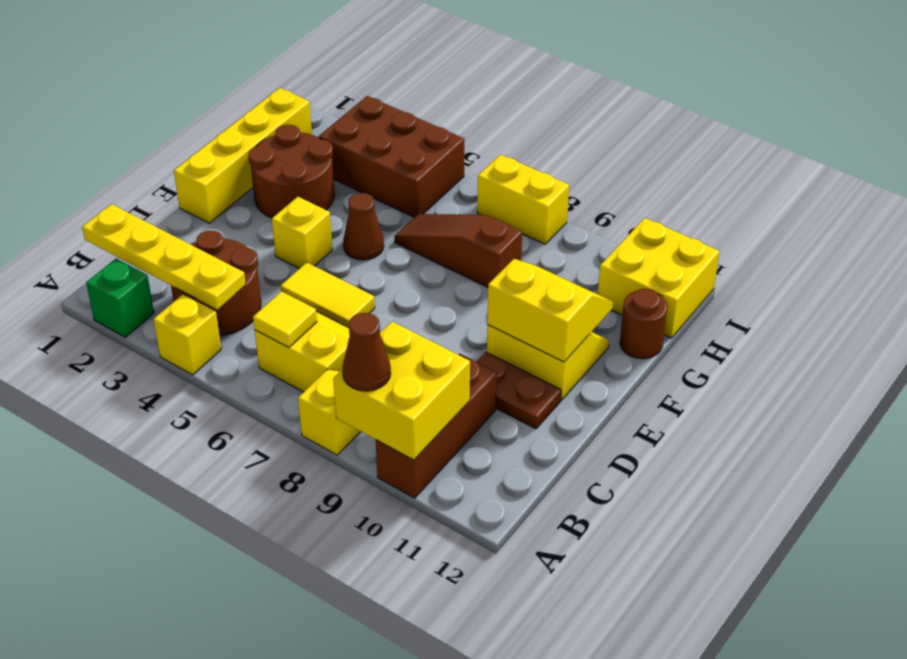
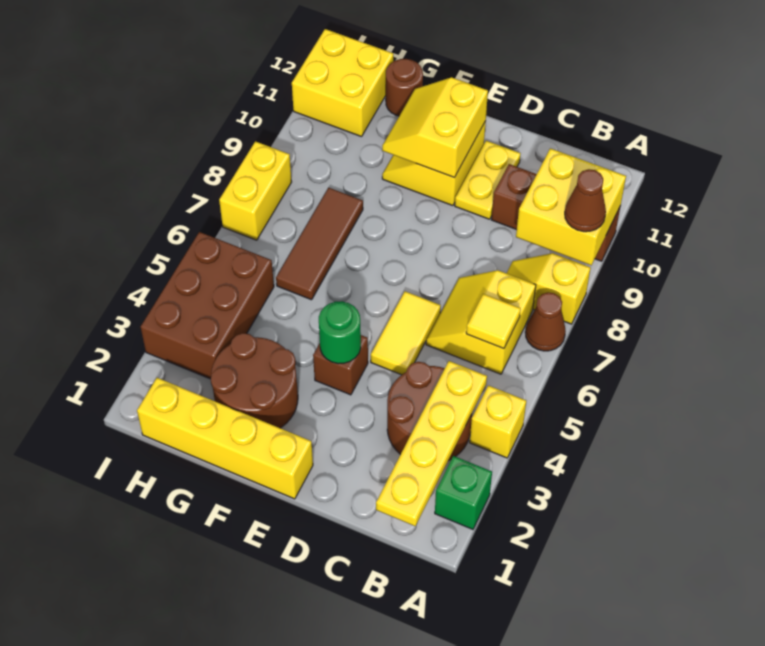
brown 1x2 plate [477,352,561,429] -> yellow 1x2 plate [455,141,521,219]
yellow 1x1 brick [272,197,333,269] -> brown 1x1 brick [313,335,368,395]
none -> green 1x1 round brick [319,301,361,364]
brown 1x1 cone [343,193,384,260] -> brown 1x1 cone moved to [525,292,566,351]
brown 1x3 slope [395,214,522,287] -> brown 1x3 tile [276,188,363,300]

